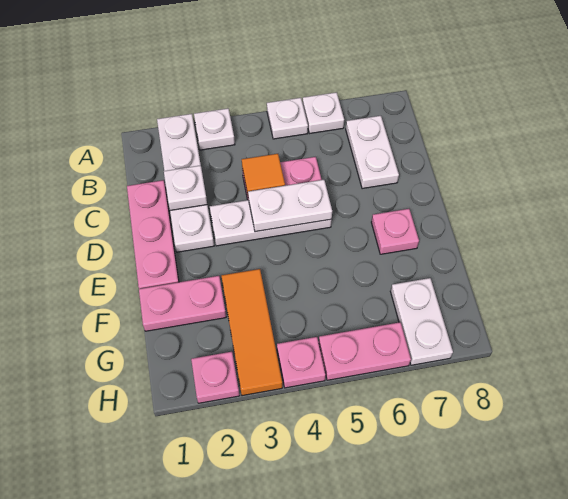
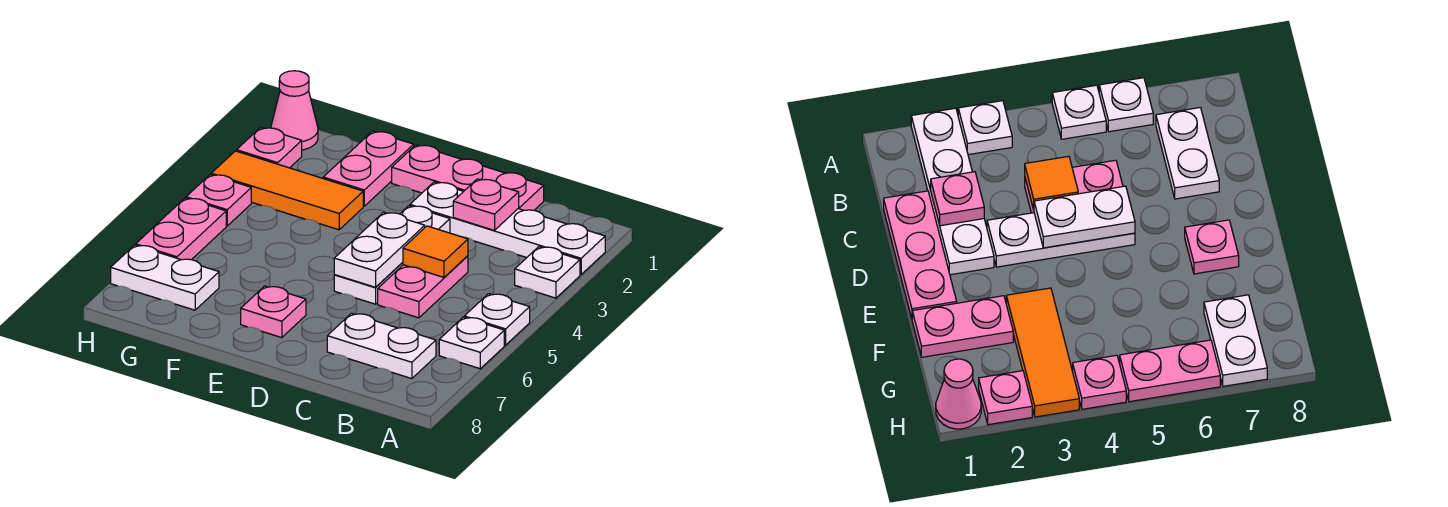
white 1x1 plate [164,165,207,210] -> pink 1x1 plate [453,179,519,230]
none -> pink 1x1 cone [271,71,318,150]

